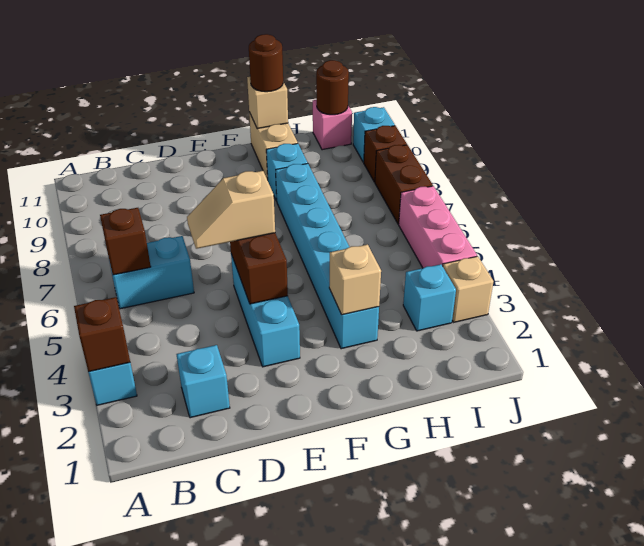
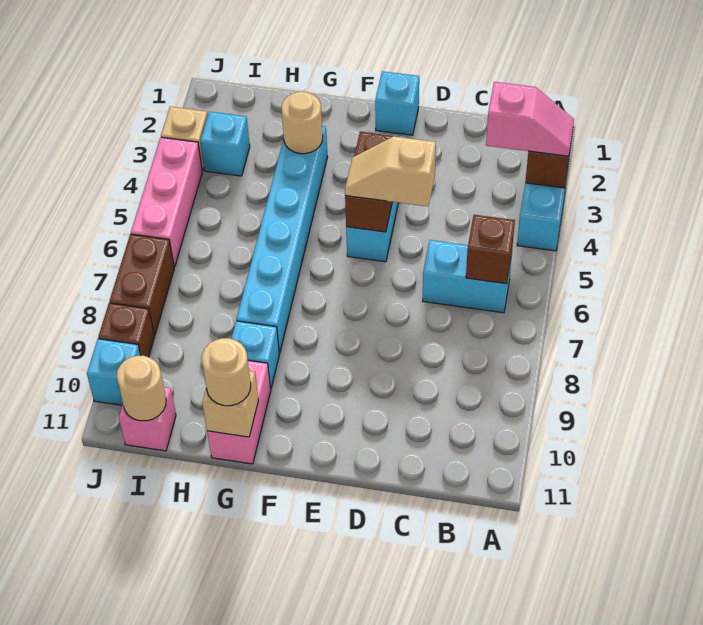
none -> pink 1x2 slope [486,82,574,156]
cyan 1x1 brick [176,345,230,418] -> cyan 1x1 brick moved to [375,71,419,135]
tan 1x2 slope [187,171,275,249] -> tan 1x2 slope turned to [345,136,436,206]
tan 1x1 brick [329,244,381,315] -> tan 1x1 round brick [281,92,323,154]
tan 1x2 brick [249,112,298,180] -> pink 1x2 brick [207,360,271,464]
brown 1x1 round brick [249,34,283,92] -> tan 1x1 round brick [202,338,251,406]
brown 1x1 round brick [316,60,349,115] -> tan 1x1 round brick [117,356,166,421]

